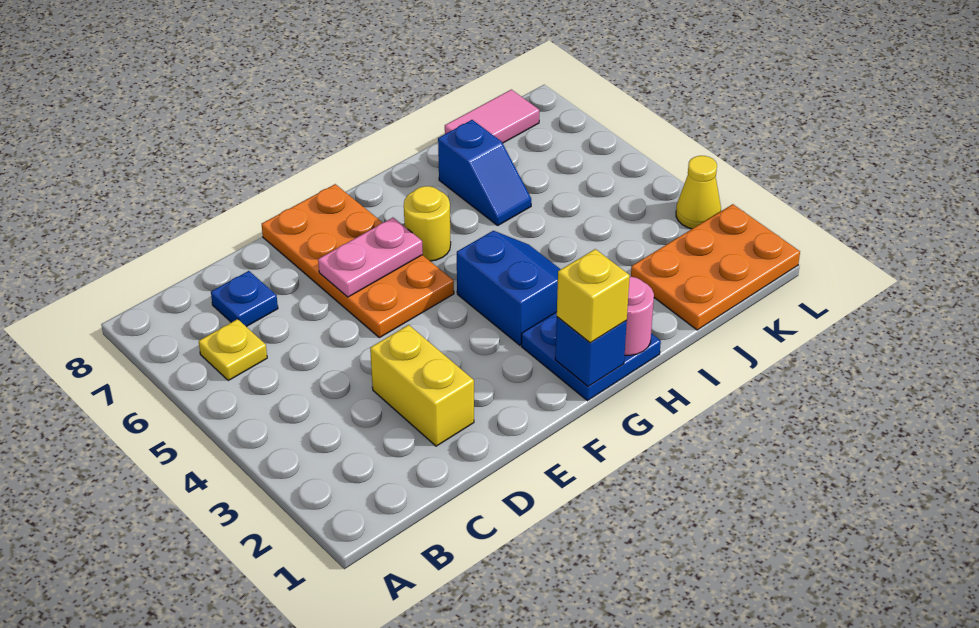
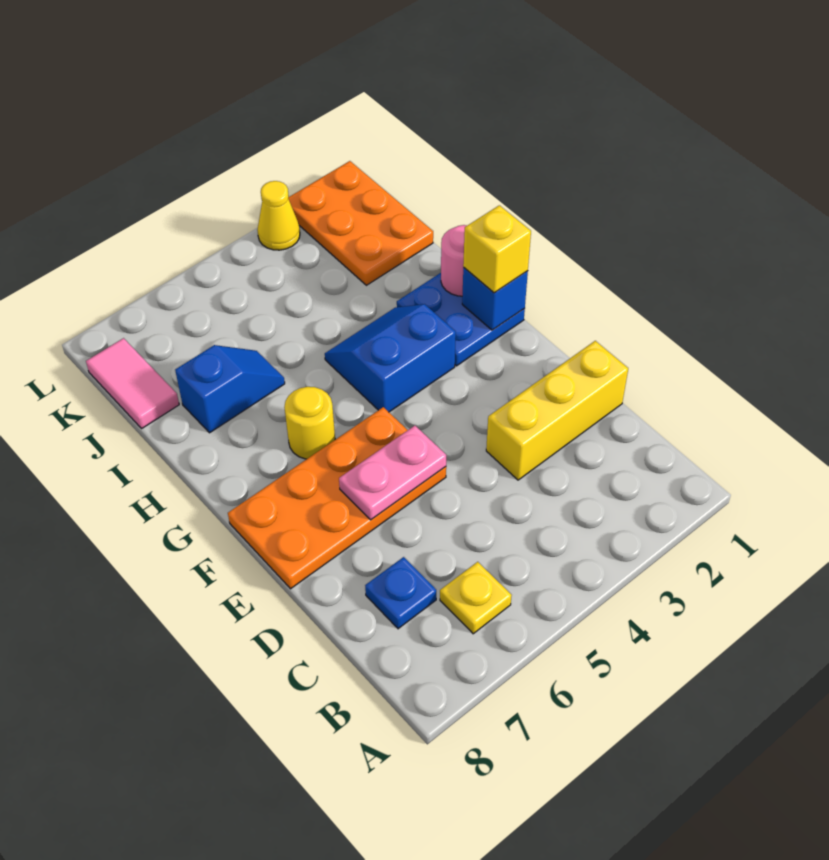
yellow 1x2 brick [370,325,474,446] -> yellow 1x3 brick [486,341,628,480]
pink 1x2 plate [318,218,423,297] -> pink 1x2 plate turned to [339,426,446,520]

